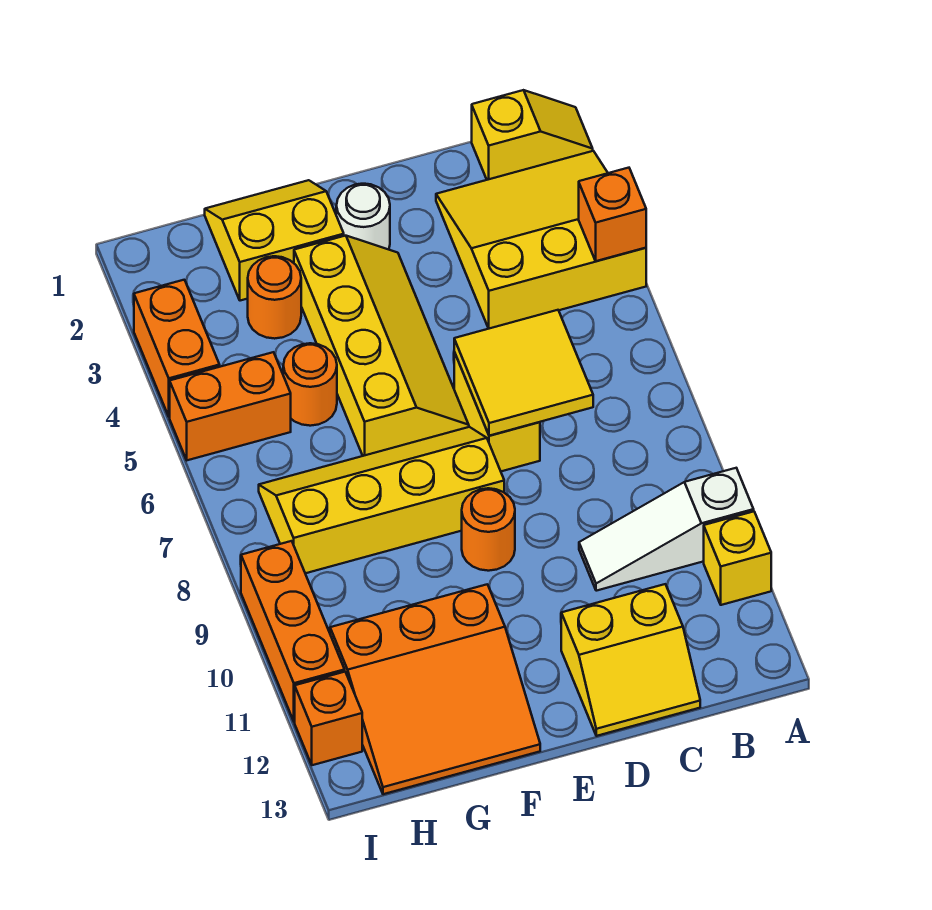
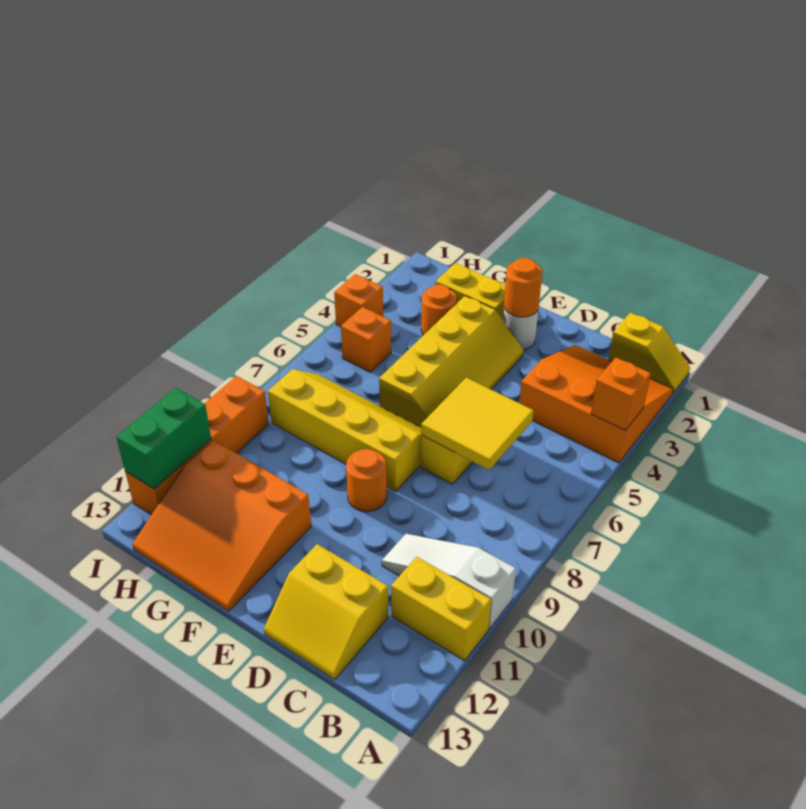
yellow 3x3 slope [436,151,646,329] -> orange 3x3 slope [519,345,673,463]
yellow 1x1 brick [704,512,771,605] -> yellow 1x2 brick [391,557,491,661]
orange 1x1 round brick [283,343,337,426] -> orange 1x1 round brick moved to [504,258,543,317]
orange 1x2 brick [170,352,291,460] -> orange 1x1 brick [341,307,391,372]
orange 1x2 brick [134,280,220,417] -> orange 1x1 brick [334,274,383,327]
none -> green 1x2 brick [116,388,211,489]

